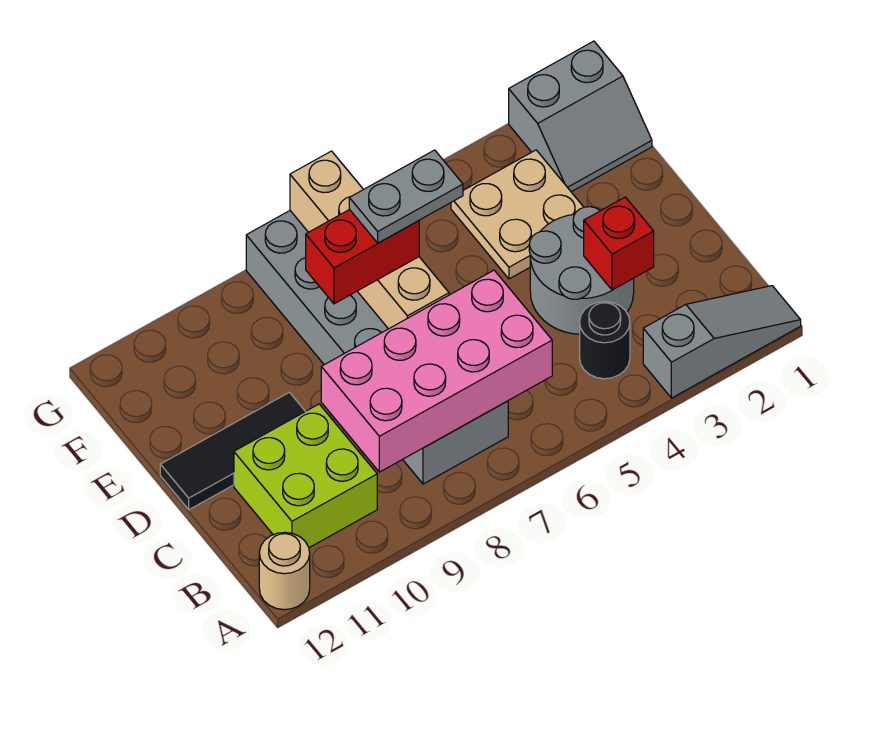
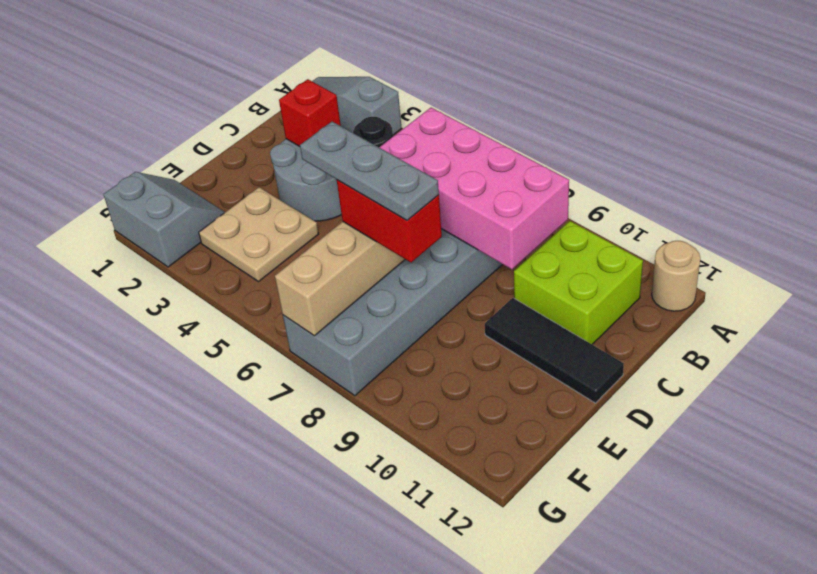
grey 1x2 plate [349,150,463,243] -> grey 1x3 plate [300,122,439,220]

